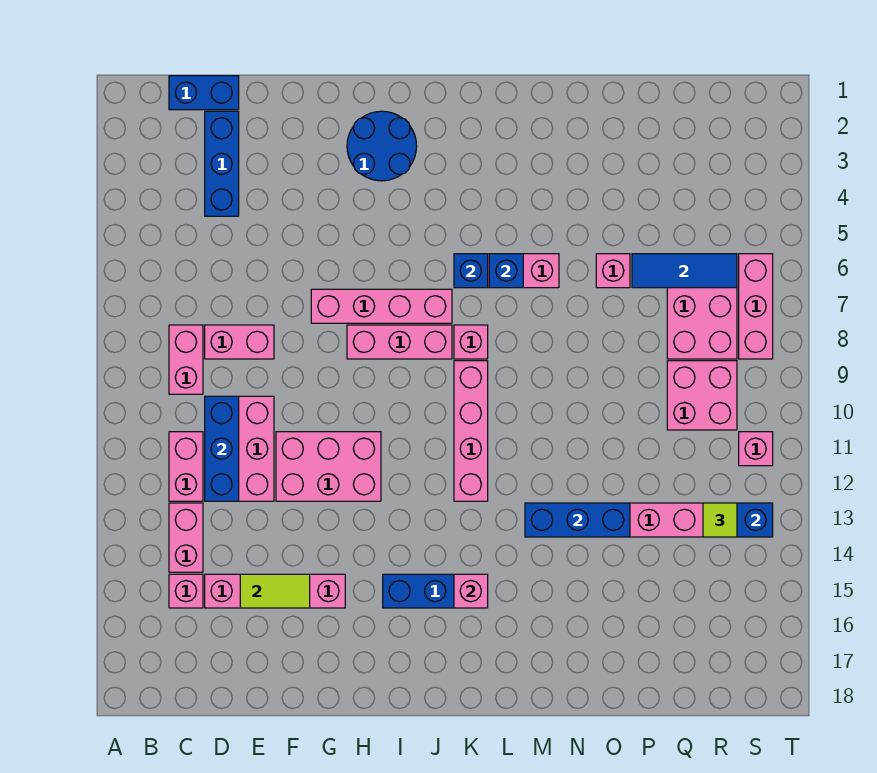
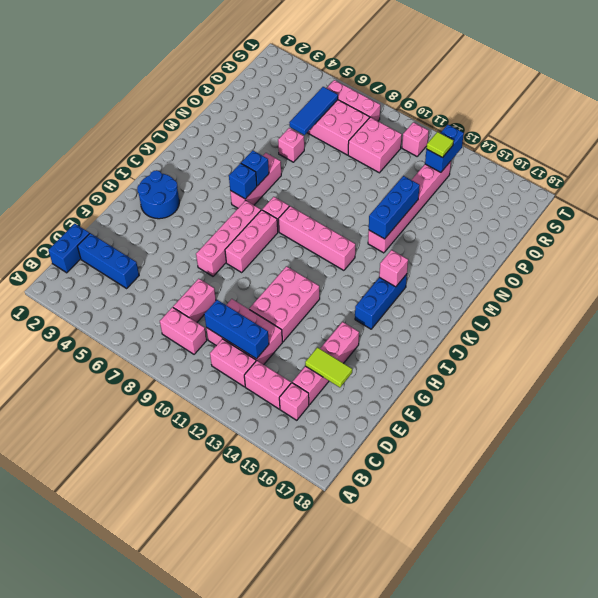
lime 1x2 tile [240,574,310,608] -> lime 1x2 tile turned to [305,348,352,387]

